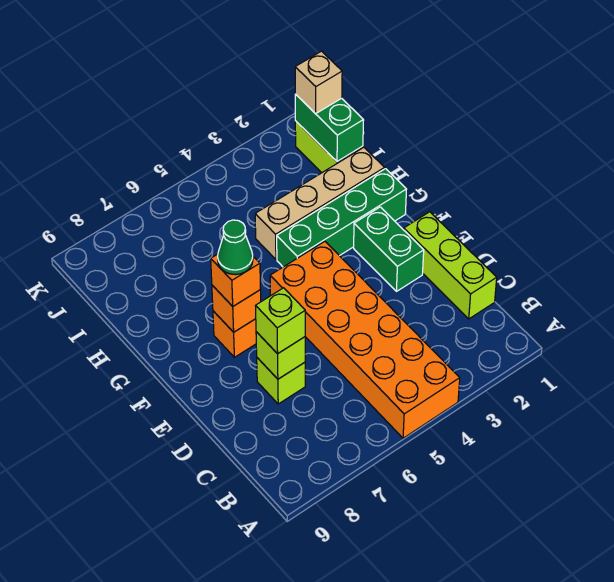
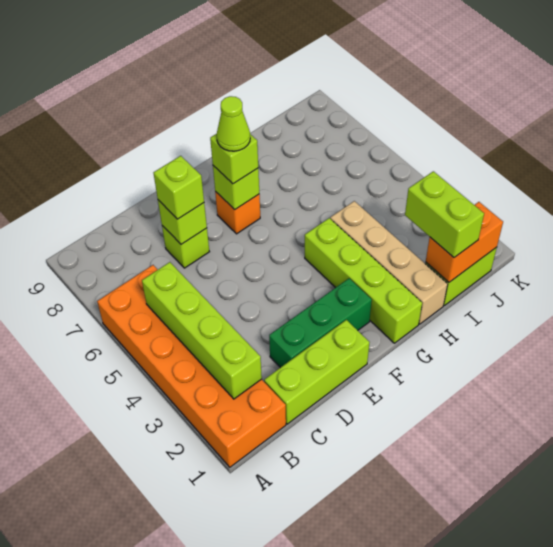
orange 2x6 brick [270,241,460,438] -> orange 2x6 brick turned to [97,265,286,467]
none -> lime 1x4 brick [142,262,262,399]
green 1x2 brick [354,207,424,291] -> green 1x3 brick [269,278,372,368]
orange 1x1 brick [212,285,261,332] -> lime 1x1 brick [213,166,259,210]
orange 1x1 brick [211,254,260,306] -> lime 1x1 brick [210,134,258,184]
green 1x1 cone [218,220,253,275] -> lime 1x1 cone [217,96,250,151]
green 1x4 brick [277,169,407,267] -> lime 1x4 brick [305,218,422,343]
green 1x2 brick [295,94,364,162] -> orange 1x2 brick [426,202,503,282]
none -> lime 1x2 brick [405,171,484,258]
tan 1x1 brick [295,51,342,114] -> none

